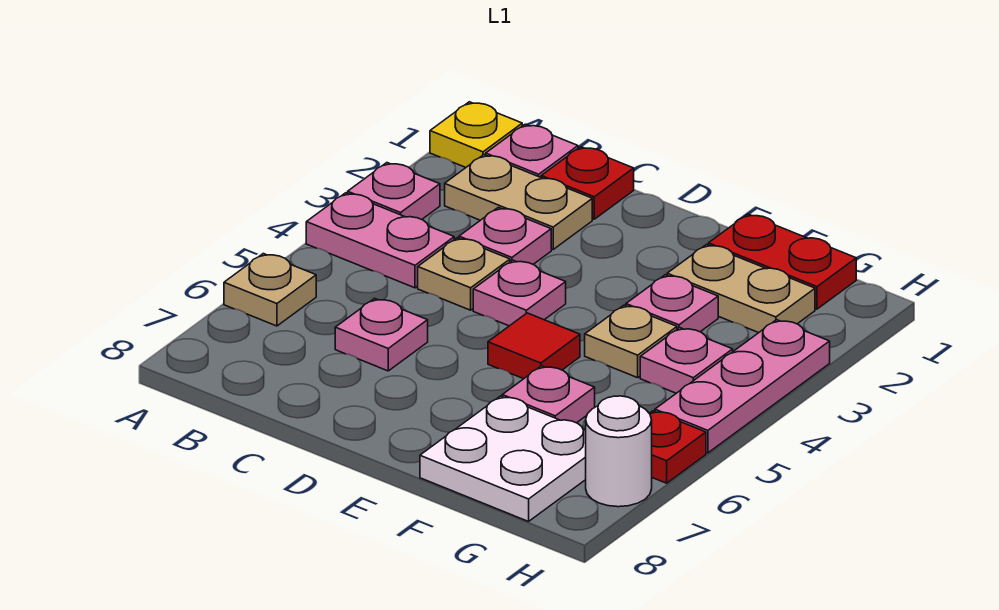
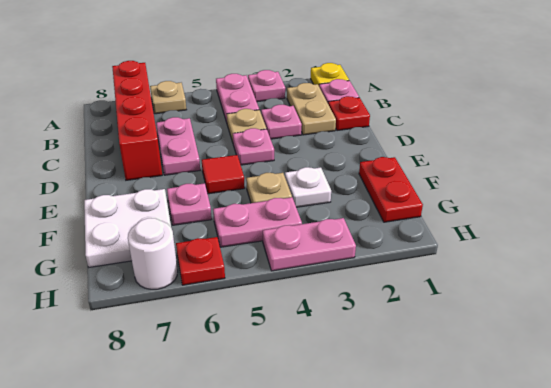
none -> red 1x4 brick [112,61,162,180]
pink 1x1 plate [335,298,428,371] -> pink 1x2 plate [156,117,200,175]
tan 1x2 plate [667,245,815,333] -> none
pink 1x1 plate [626,275,718,332] -> white 1x1 plate [285,167,331,207]
pink 1x1 plate [640,328,733,393] -> pink 1x2 plate [213,197,302,247]
pink 1x3 plate [655,320,830,453] -> pink 1x2 plate [263,218,356,271]

